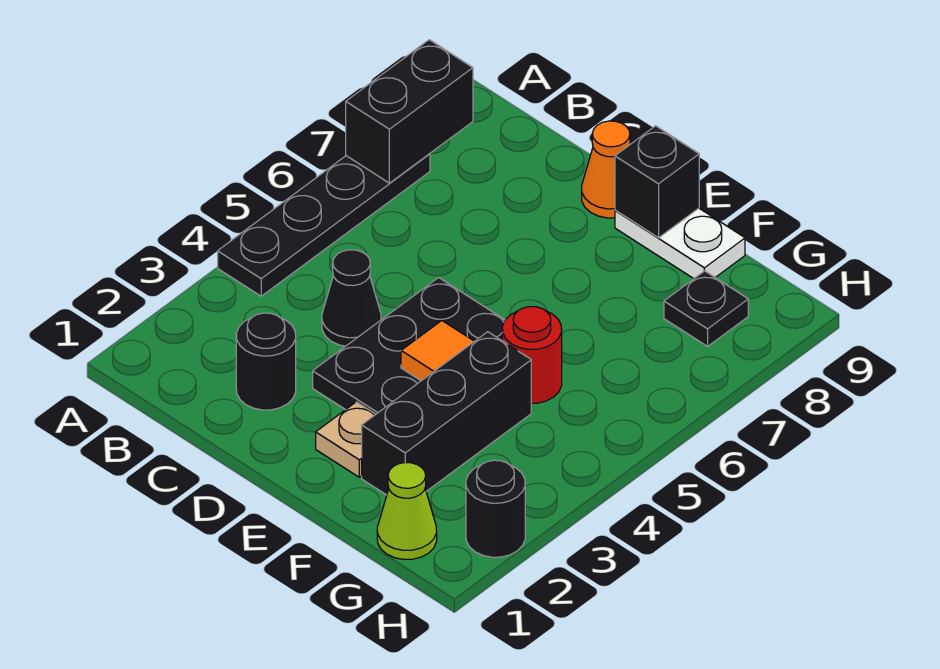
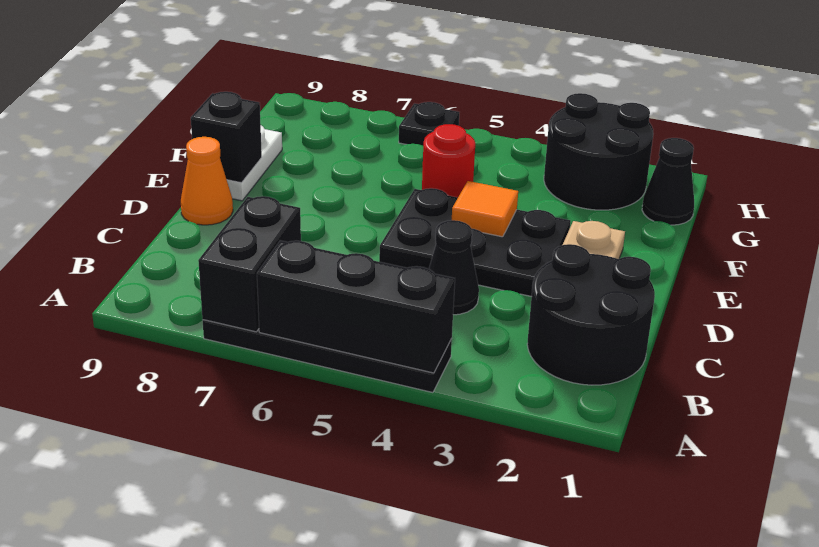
black 1x2 brick [346,40,473,183] -> black 1x2 brick turned to [198,196,301,332]
black 1x1 round brick [236,313,296,410] -> black 2x2 round brick [527,244,655,385]
black 1x3 brick [362,332,531,495] -> black 1x3 brick moved to [257,240,455,373]
lime 1x1 cone [377,463,437,559] -> black 1x1 cone [642,138,694,225]
black 1x1 plate [664,271,748,346] -> black 1x1 plate moved to [399,102,459,146]
black 1x1 round brick [466,460,525,557] -> black 2x2 round brick [544,93,653,210]

